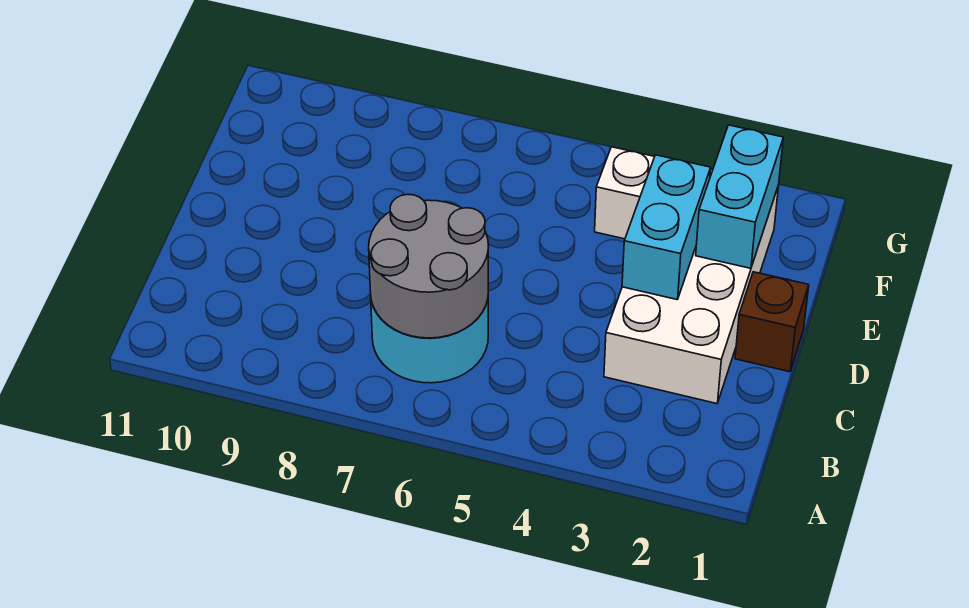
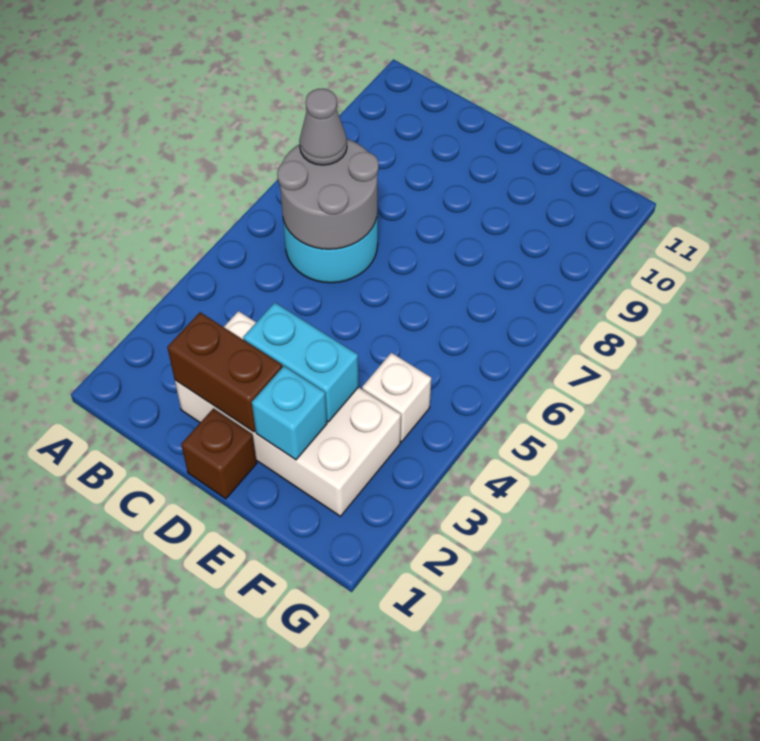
none -> grey 1x1 cone [299,89,347,165]
none -> brown 1x2 brick [167,312,282,432]
cyan 1x2 brick [696,125,783,268] -> cyan 1x1 brick [252,366,327,460]

